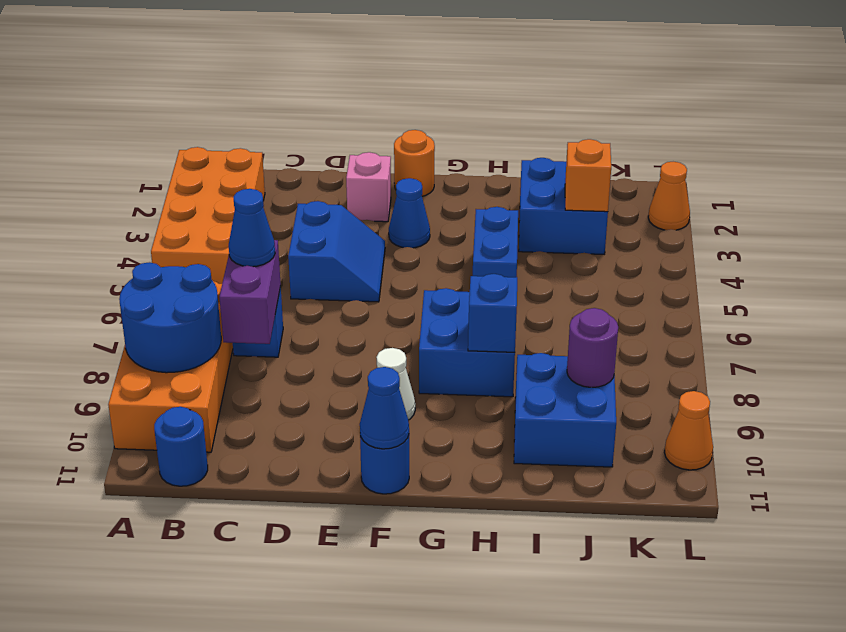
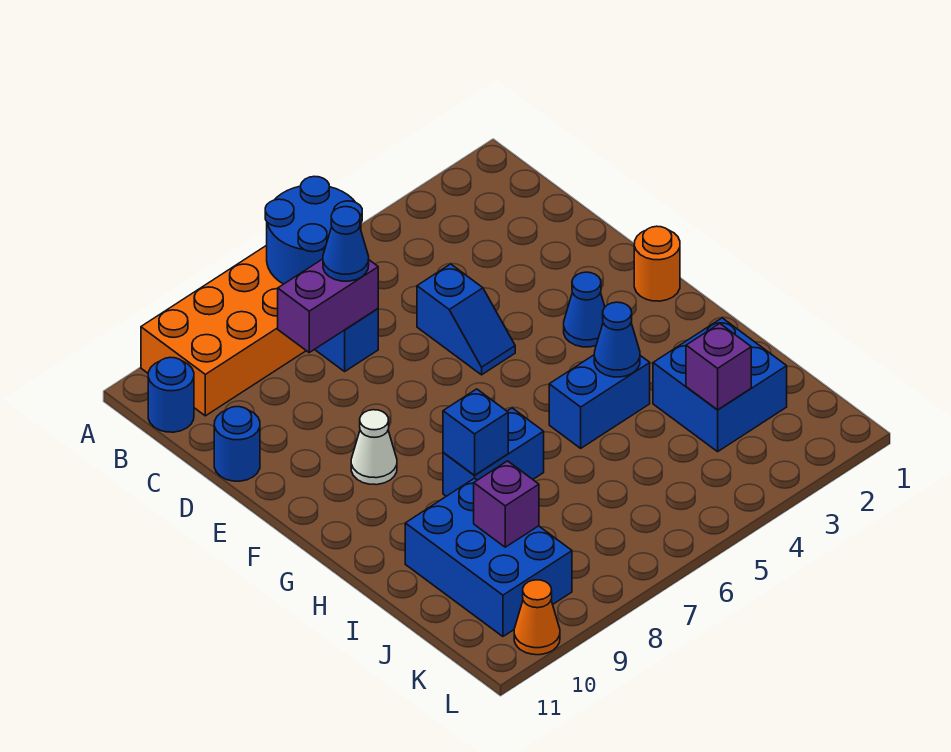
orange 2x4 brick [151,147,265,284] -> none
blue 2x2 round brick [119,262,221,373] -> blue 2x2 round brick moved to [265,176,362,284]
blue 2x2 slope [288,201,385,302] -> blue 1x2 slope [417,264,515,375]
pink 1x1 brick [346,152,391,222] -> none
blue 1x1 round brick [360,435,409,494] -> blue 1x1 round brick moved to [214,407,260,481]
blue 1x1 cone [360,367,409,449] -> blue 1x1 cone moved to [594,302,640,377]
blue 2x2 brick [419,288,515,397] -> blue 1x2 brick [443,408,544,496]
blue 2x2 brick [514,353,616,467] -> blue 2x3 brick [405,478,572,636]
orange 1x1 brick [565,139,611,212] -> purple 1x1 brick [686,324,751,410]
purple 1x1 round brick [567,308,618,387] -> purple 1x1 brick [474,461,539,547]
orange 1x1 cone [648,162,690,230] -> none

